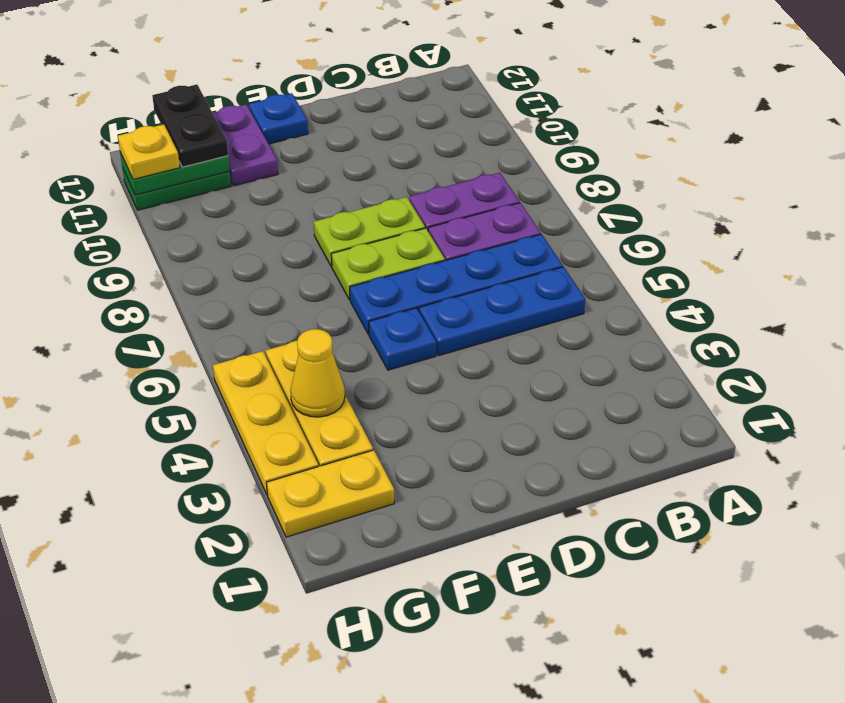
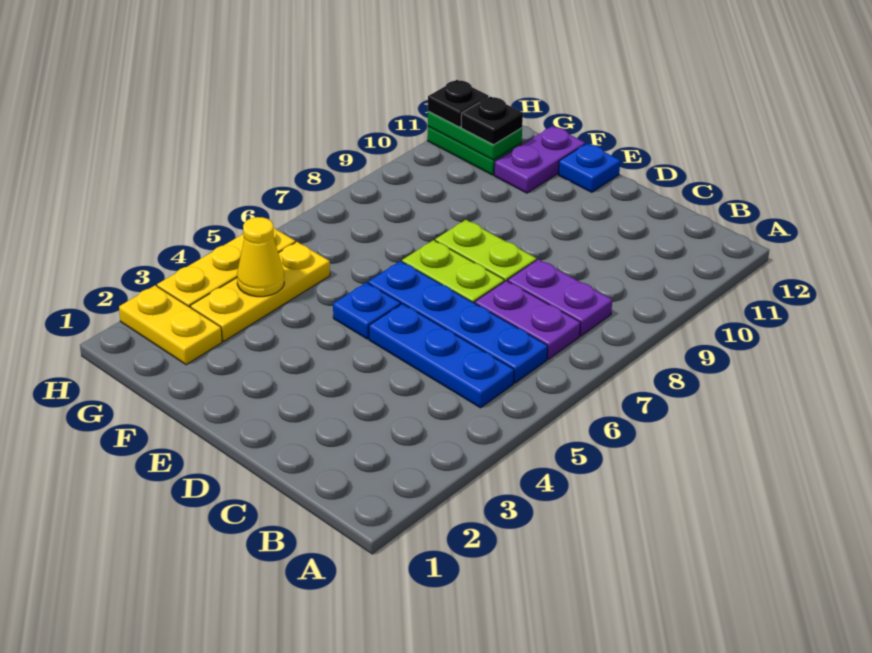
black 1x2 plate [152,85,228,167] -> black 1x1 plate [461,96,523,145]
yellow 1x1 plate [118,124,180,179] -> black 1x1 plate [428,80,489,127]

